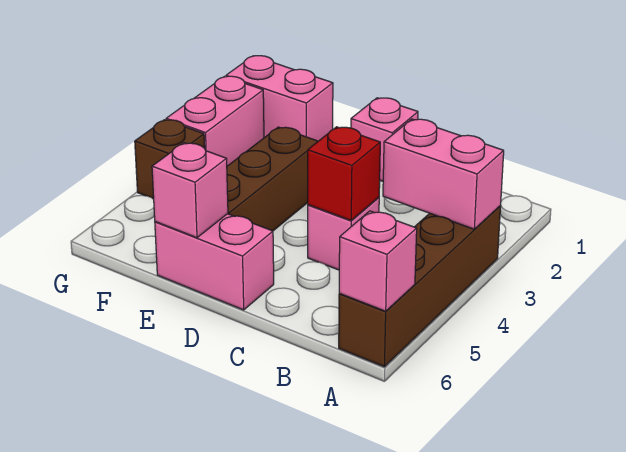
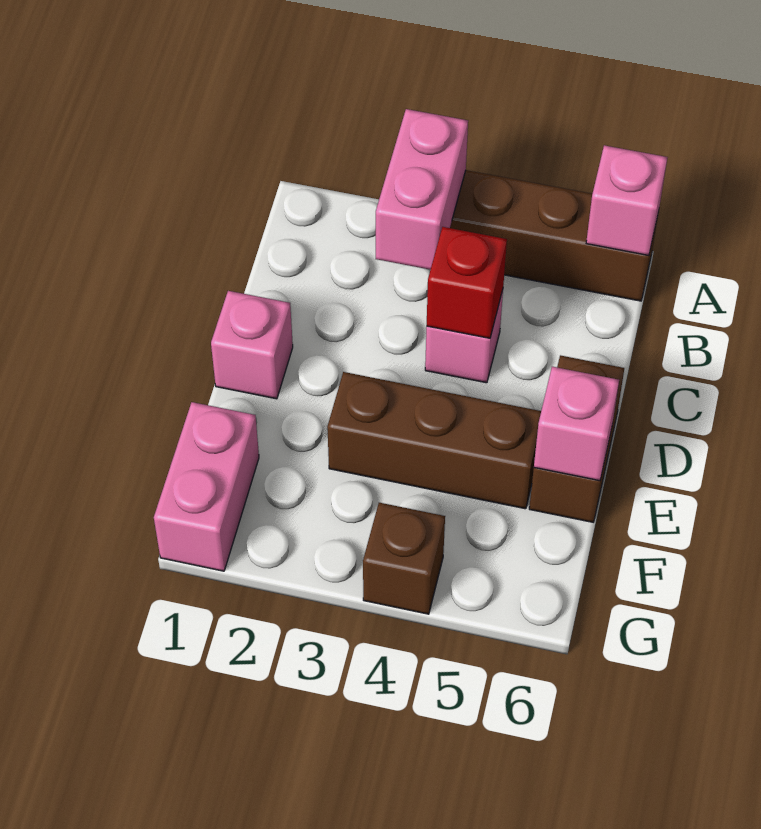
pink 1x2 brick [155,214,274,310] -> brown 1x2 brick [529,355,624,522]
pink 1x2 brick [166,76,264,166] -> none

